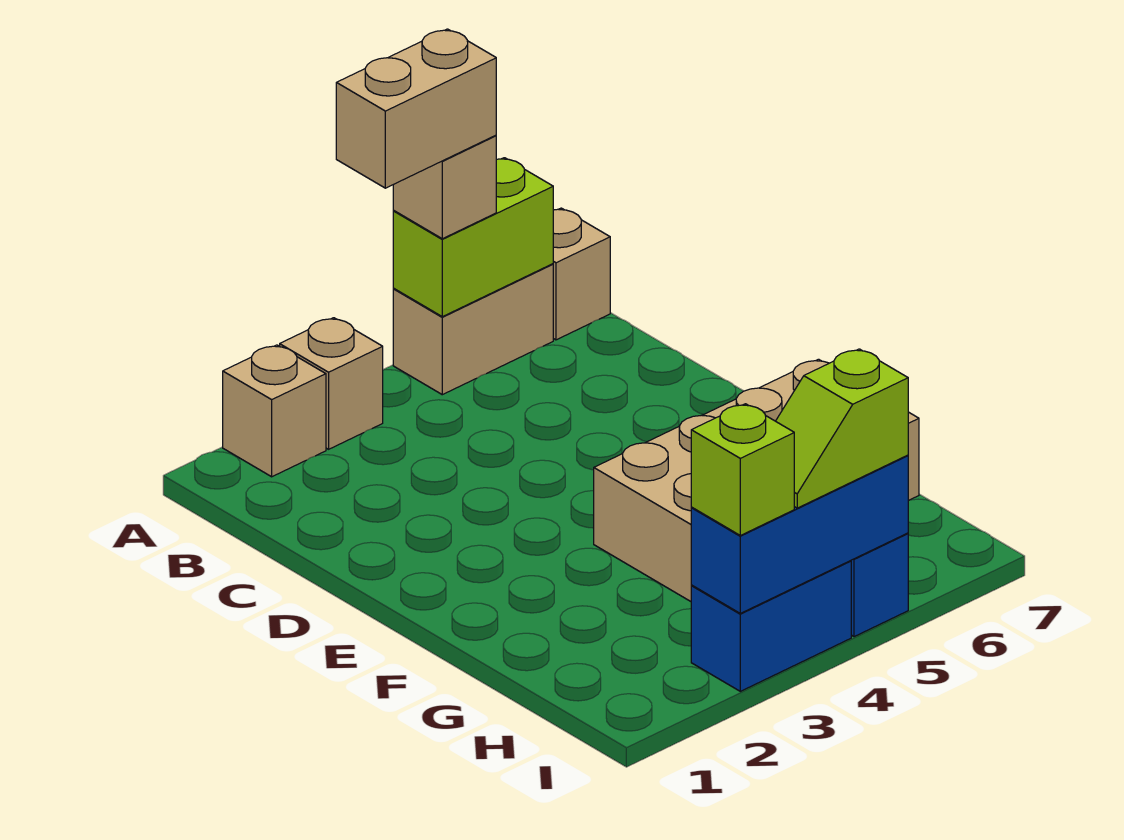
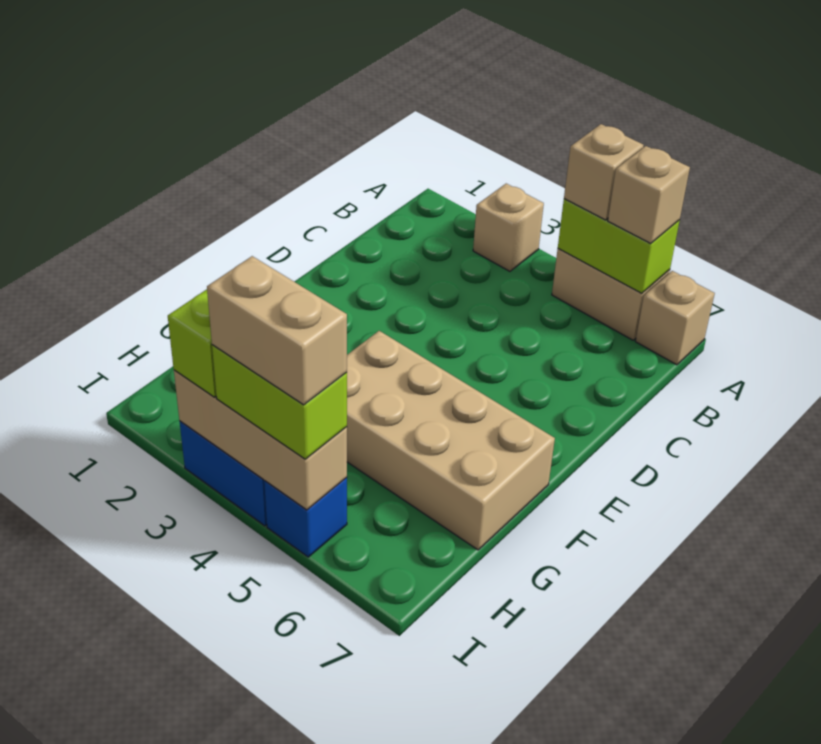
tan 1x1 brick [223,345,326,477] -> tan 1x1 brick moved to [608,146,690,244]
tan 1x2 brick [336,29,496,188] -> tan 1x2 brick moved to [207,256,347,405]
blue 1x3 brick [691,455,908,613] -> tan 1x3 brick [174,370,347,510]
lime 1x2 slope [776,349,908,508] -> lime 1x2 brick [212,345,347,459]

